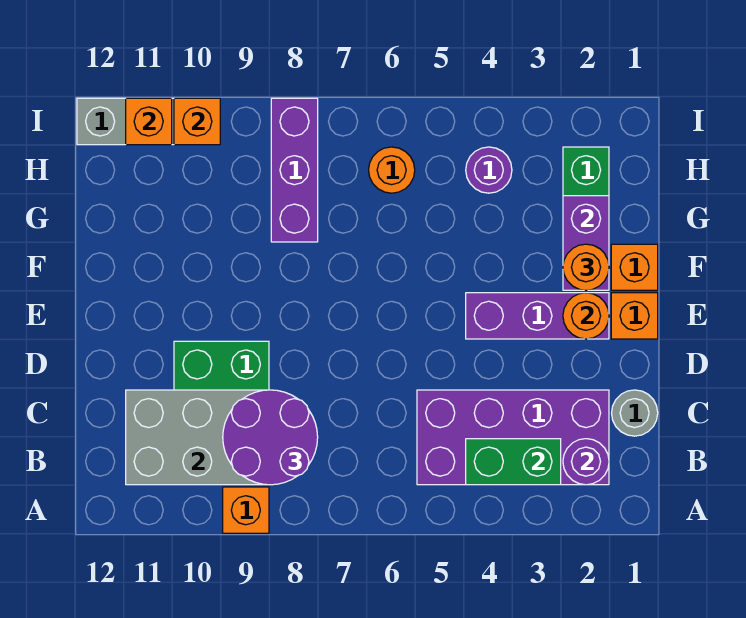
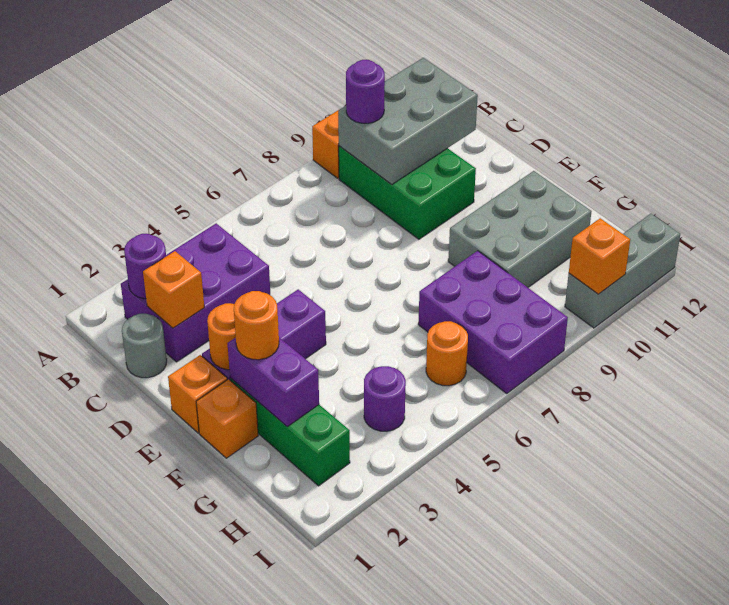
purple 2x4 brick [417,390,609,485] -> purple 2x3 brick [121,223,270,362]
green 1x2 brick [466,439,561,485] -> none
purple 2x2 round brick [223,390,318,485] -> purple 1x1 round brick [346,60,385,123]
none -> grey 2x3 brick [448,171,592,287]
purple 1x3 brick [271,98,318,242] -> purple 2x3 brick [418,251,568,393]
orange 1x1 brick [126,98,172,145] -> orange 1x1 brick moved to [143,251,204,328]

